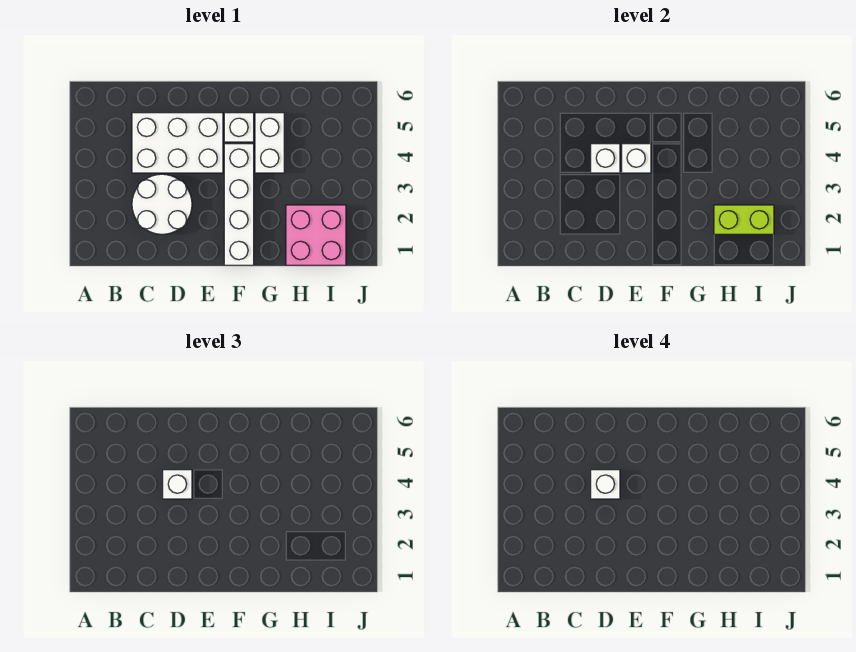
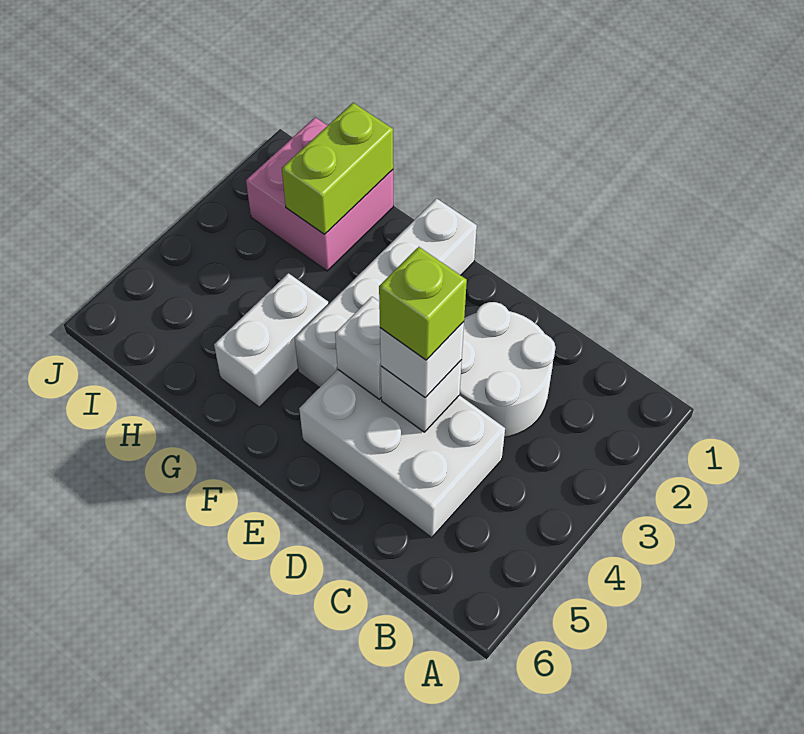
white 1x1 brick [591,470,620,499] -> lime 1x1 brick [379,247,467,360]
white 1x1 brick [224,113,254,142] -> none
lime 1x2 brick [714,205,774,234] -> lime 1x2 brick turned to [282,103,393,235]

